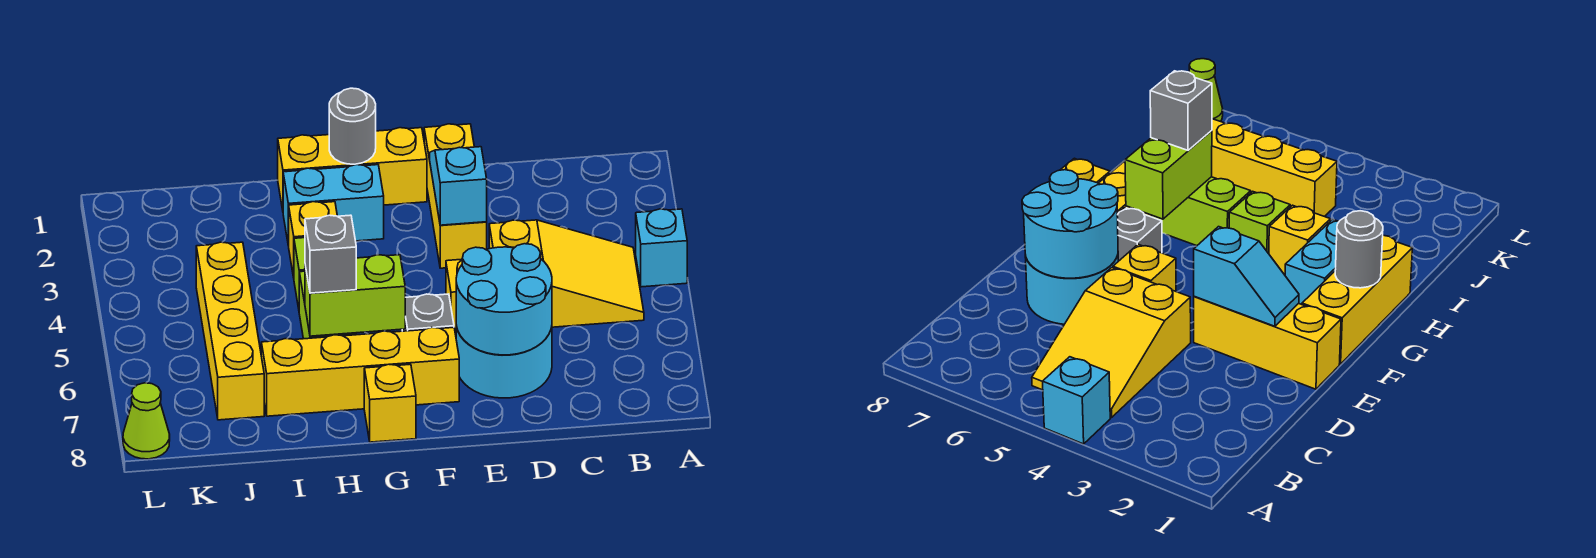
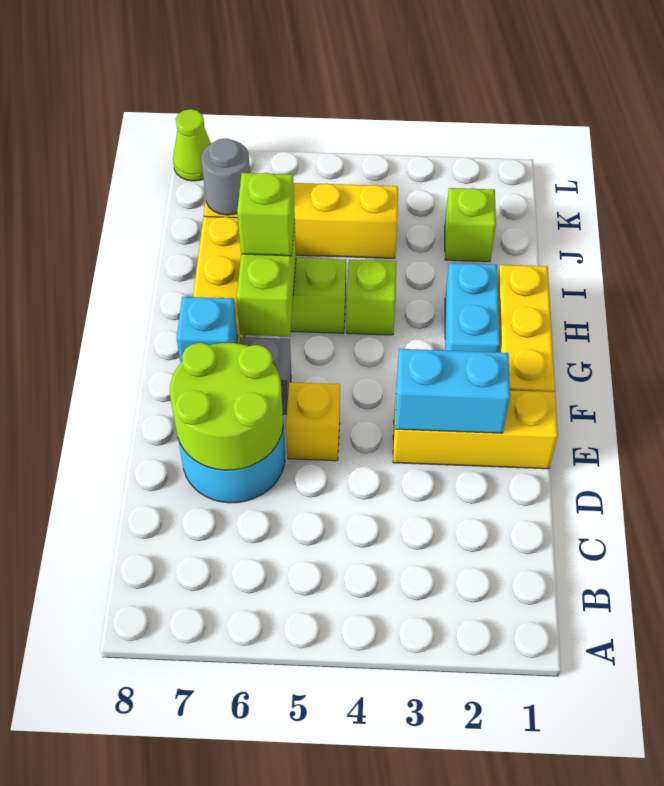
cyan 1x1 brick [636,209,687,287] -> cyan 1x1 brick moved to [177,297,238,363]
yellow 2x3 slope [489,220,644,327] -> none
cyan 2x2 round brick [456,244,552,355] -> lime 2x2 round brick [170,343,283,470]
cyan 1x2 slope [430,147,487,225] -> cyan 1x2 brick [395,349,510,433]
grey 1x1 round brick [329,88,376,164] -> grey 1x1 round brick moved to [201,138,250,215]
yellow 1x1 brick [364,364,416,442] -> none
yellow 1x1 brick [289,202,337,277] -> none
grey 1x1 brick [305,215,356,293] -> lime 1x1 brick [237,173,295,256]
none -> lime 1x1 brick [445,188,496,262]

